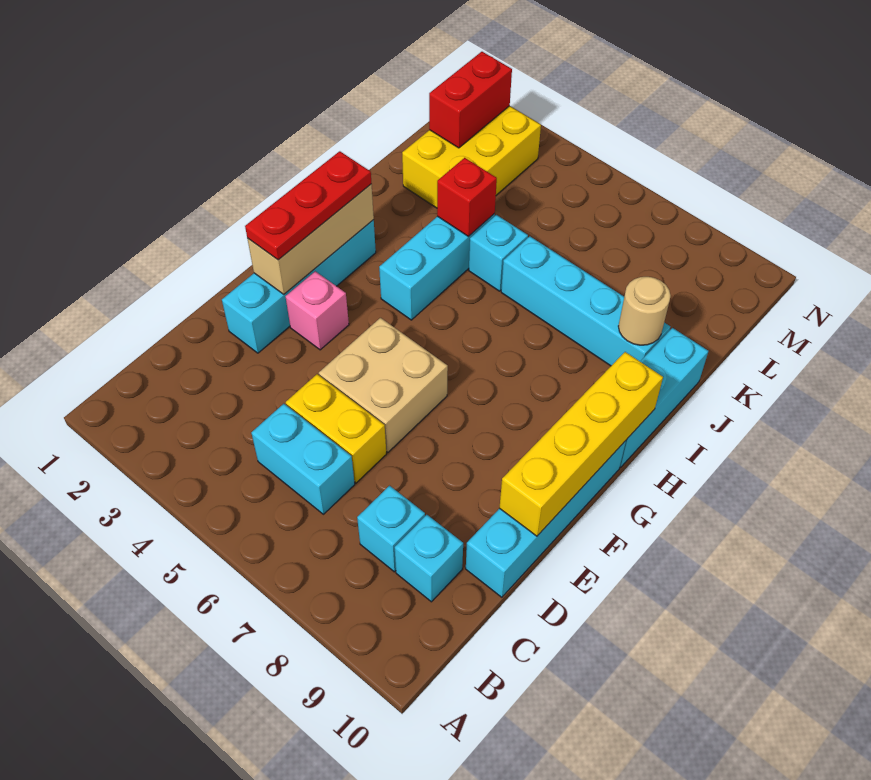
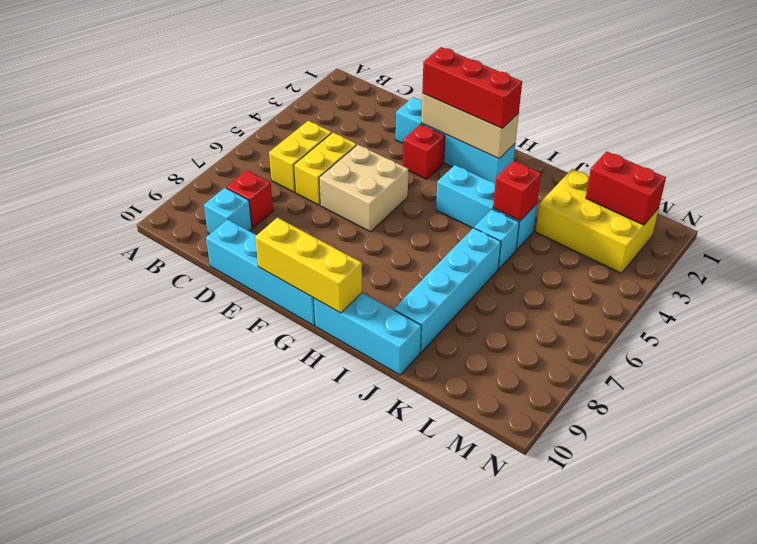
cyan 1x2 brick [251,404,355,514] -> yellow 1x2 brick [269,121,332,192]
cyan 1x1 brick [357,486,425,572] -> red 1x1 brick [226,170,273,228]
yellow 1x4 brick [499,352,663,536] -> yellow 1x3 brick [255,218,362,313]
red 1x3 plate [245,151,371,260] -> red 1x3 brick [422,47,522,128]
pink 1x1 brick [286,271,349,350] -> red 1x1 brick [403,124,445,179]
tan 1x1 round brick [618,277,671,345] -> none

